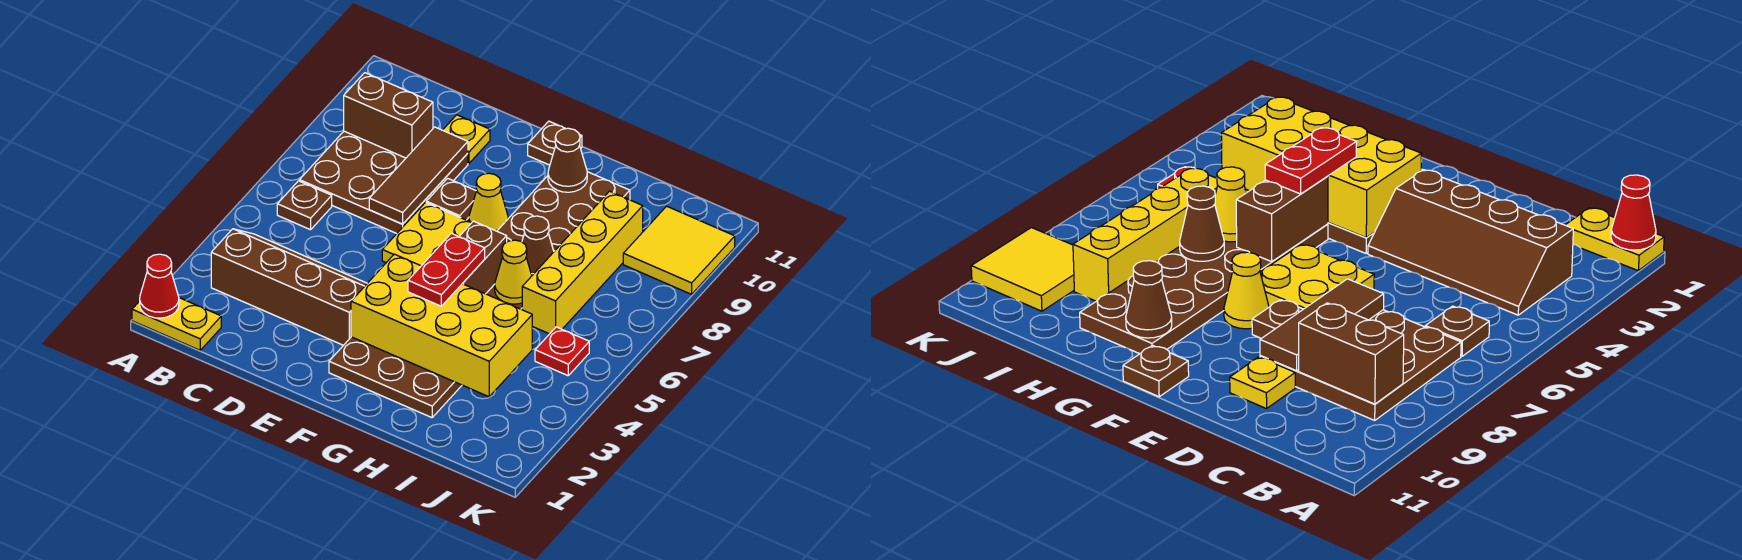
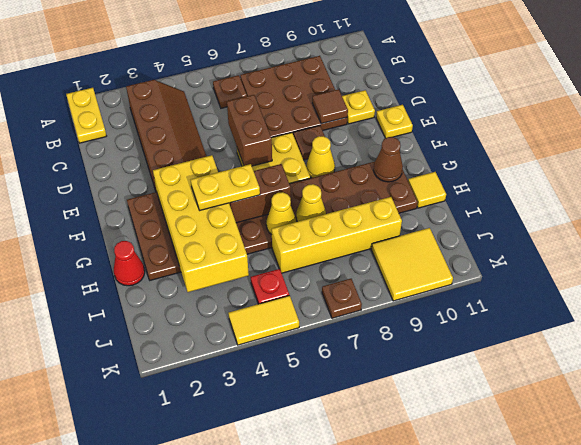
red 1x1 cone [140,254,179,318] -> red 1x1 cone moved to [114,241,145,286]
brown 1x2 brick [344,73,433,158] -> brown 1x2 brick moved to [227,95,272,166]
brown 1x3 tile [369,127,468,224] -> brown 1x1 tile [312,89,348,124]
none -> yellow 1x1 plate [376,105,413,138]
brown 1x1 plate [528,121,582,165] -> brown 1x1 plate moved to [322,279,362,318]
red 1x2 plate [408,233,485,306] -> yellow 1x2 plate [191,164,260,210]
brown 1x1 cone [522,216,554,275] -> yellow 1x1 cone [296,184,326,222]
none -> yellow 1x1 tile [408,172,446,208]
none -> yellow 1x2 tile [228,296,299,345]

